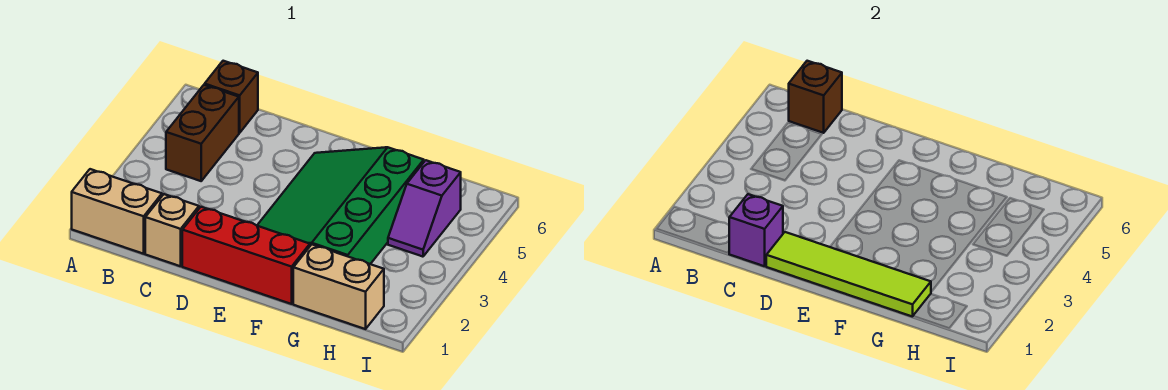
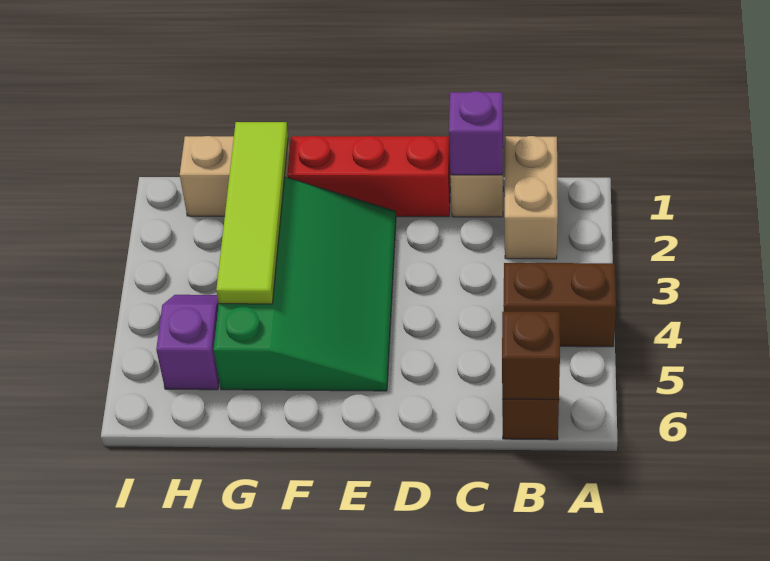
tan 1x2 brick [72,169,162,254] -> tan 1x2 brick turned to [505,136,558,259]
brown 1x2 brick [166,85,239,181] -> brown 1x2 brick turned to [503,263,616,347]
lime 1x4 tile [766,232,931,317] -> lime 1x4 tile turned to [216,122,288,304]

